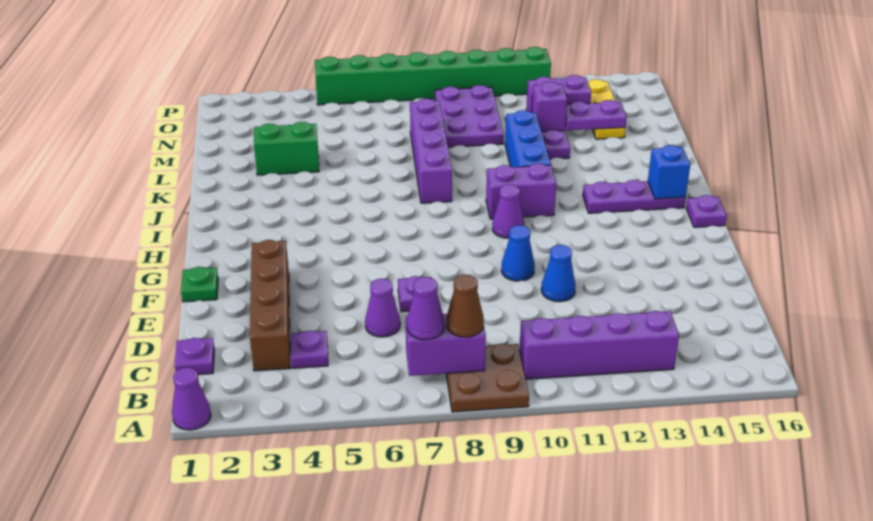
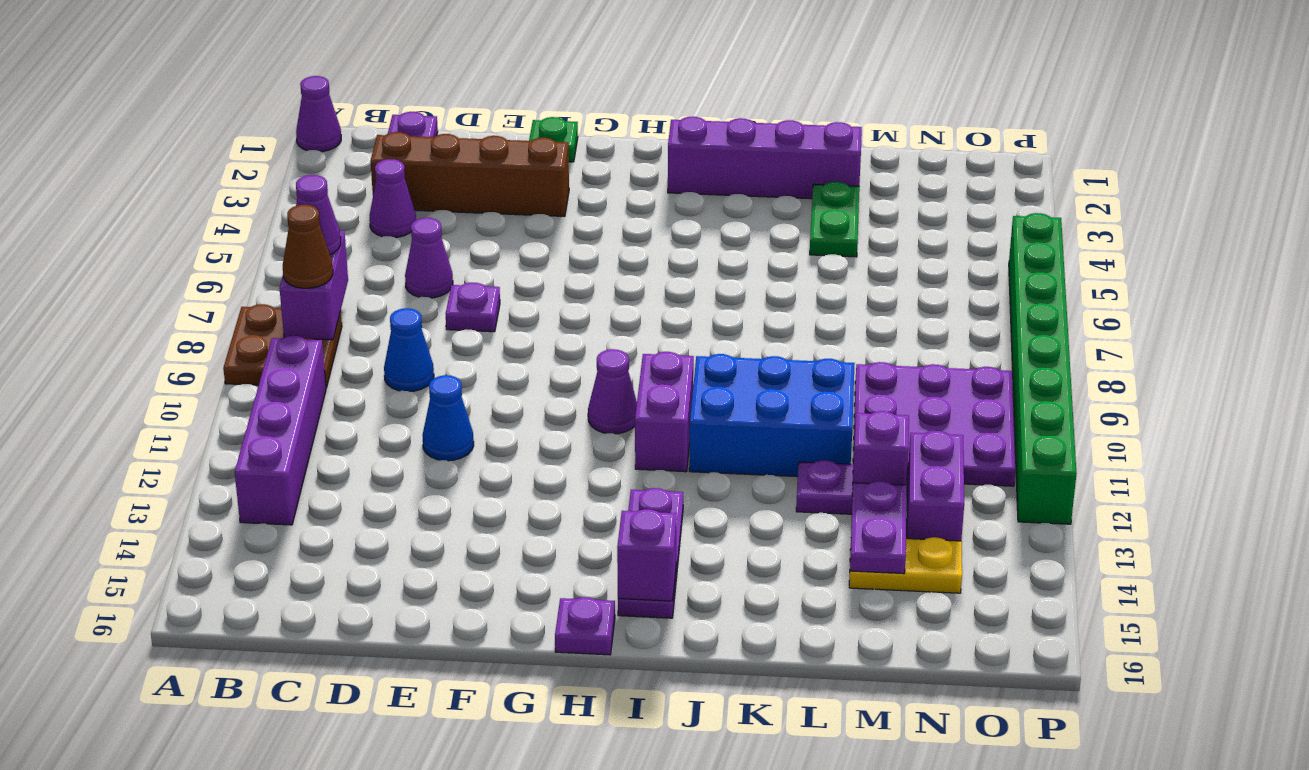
purple 1x1 plate [291,331,328,368] -> purple 1x1 cone [370,159,416,238]
blue 1x1 cone [501,225,535,281] -> blue 1x1 cone moved to [384,308,434,392]
blue 1x1 brick [648,145,690,199] -> purple 1x1 brick [617,509,677,601]
purple 1x4 brick [410,99,452,203] -> purple 1x4 brick moved to [668,117,862,199]
blue 1x3 brick [505,110,551,167] -> blue 2x3 brick [689,354,855,477]
green 1x2 brick [254,122,319,175] -> green 1x2 plate [810,182,859,257]
purple 2x3 plate [435,85,504,147] -> purple 3x3 plate [853,362,1016,486]
yellow 1x3 plate [588,79,626,139] -> yellow 1x2 plate [849,537,962,593]

